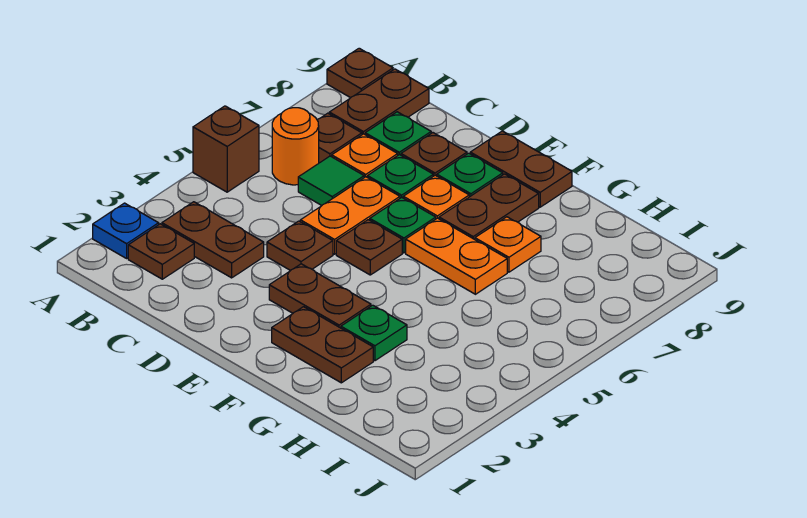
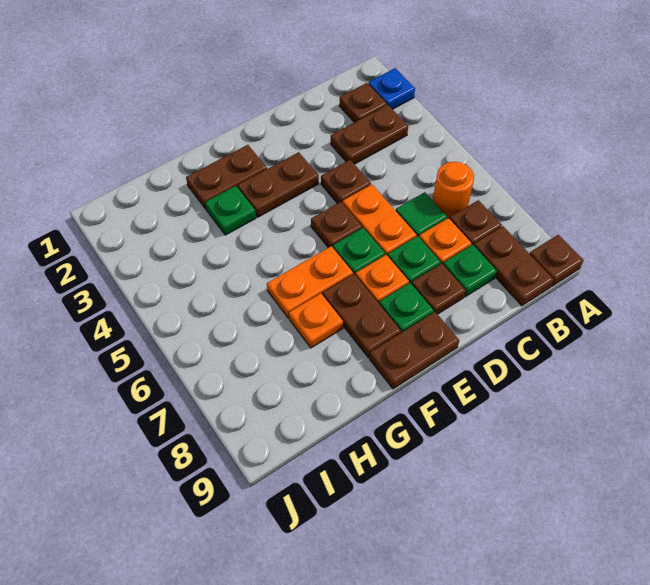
brown 1x1 brick [193,106,259,192] -> none

